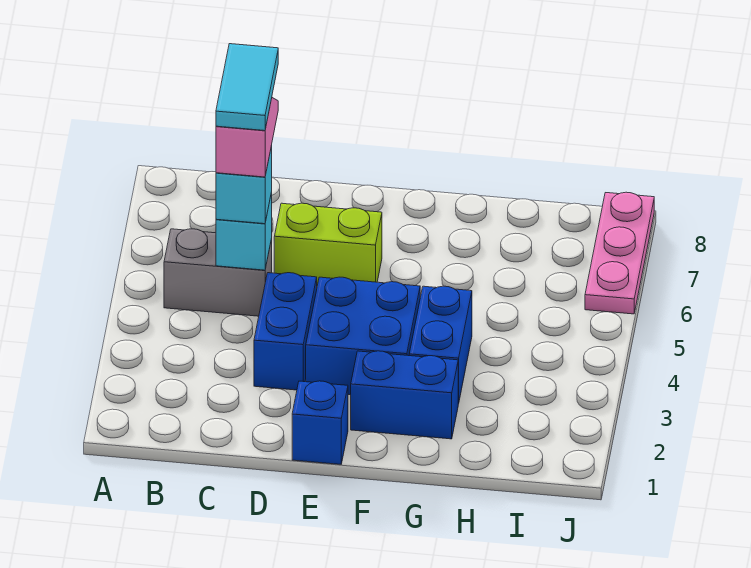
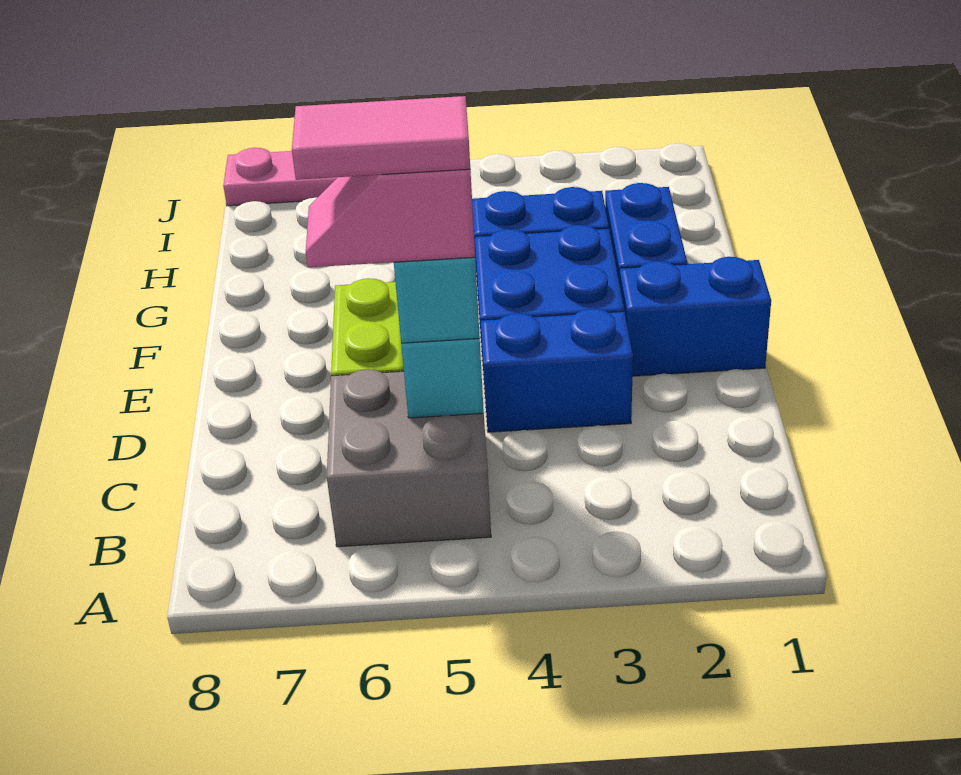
grey 1x2 brick [164,229,272,316] -> grey 2x2 brick [327,369,491,547]
cyan 1x2 tile [216,44,278,131] -> pink 1x2 tile [292,96,470,180]
blue 1x1 brick [292,381,348,464] -> blue 1x2 brick [620,257,771,376]

